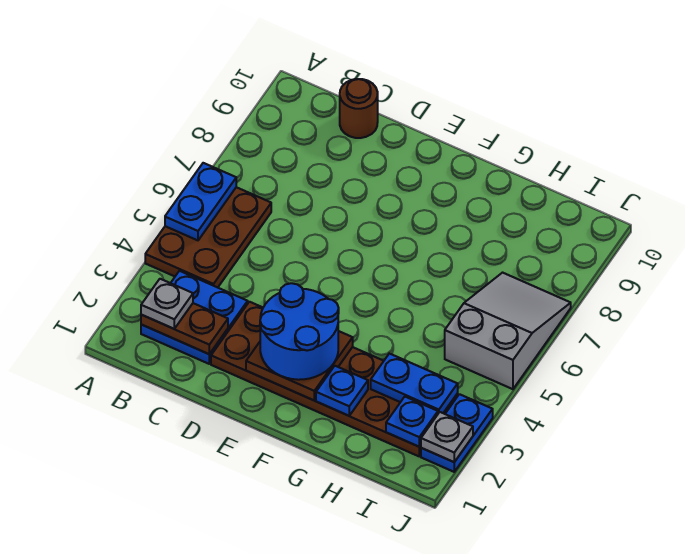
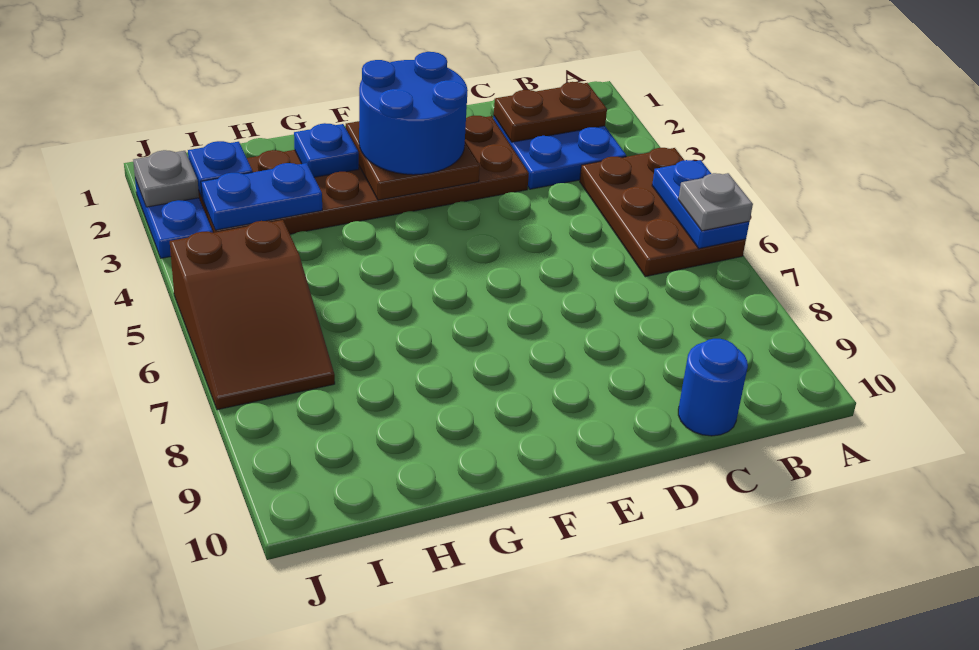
grey 1x1 plate [141,279,193,329] -> grey 1x1 plate moved to [678,173,753,231]
brown 1x1 round brick [340,79,378,138] -> blue 1x1 round brick [678,339,748,436]
grey 2x3 slope [445,273,571,389] -> brown 2x3 slope [170,220,335,410]

